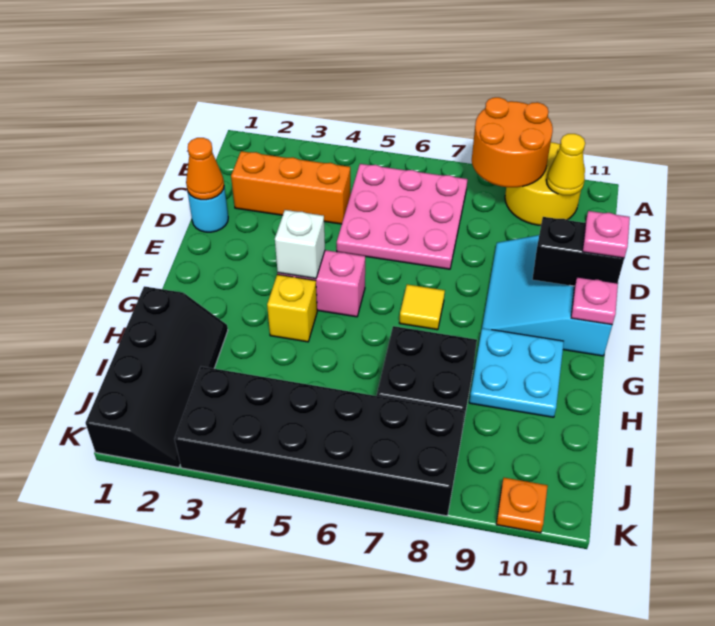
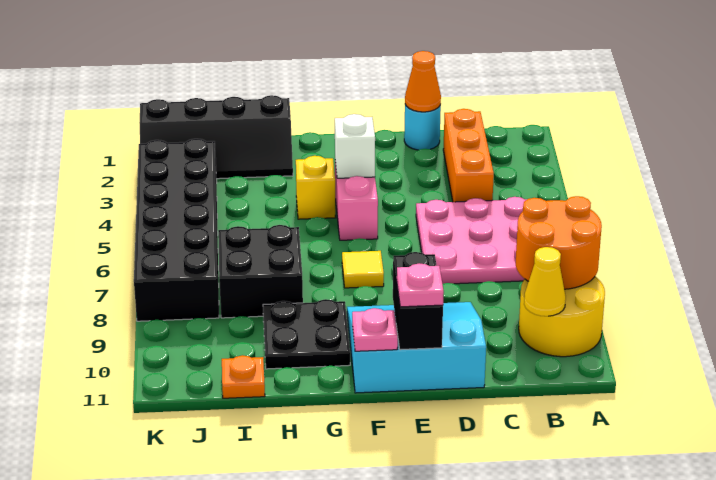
cyan 2x2 plate [469,328,564,417] -> black 2x2 plate [263,299,350,369]
orange 1x1 plate [496,478,548,533] -> orange 1x1 plate moved to [222,355,265,398]

